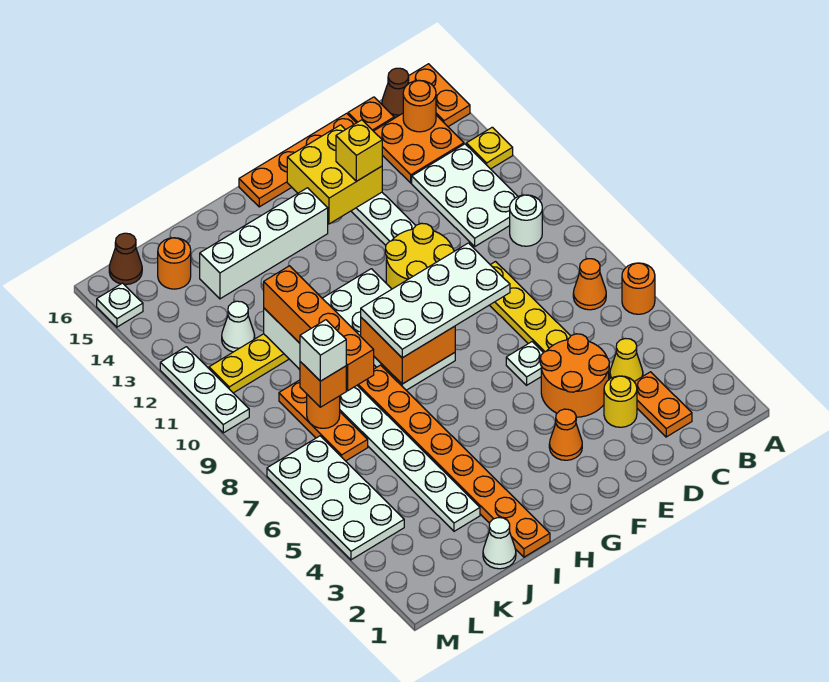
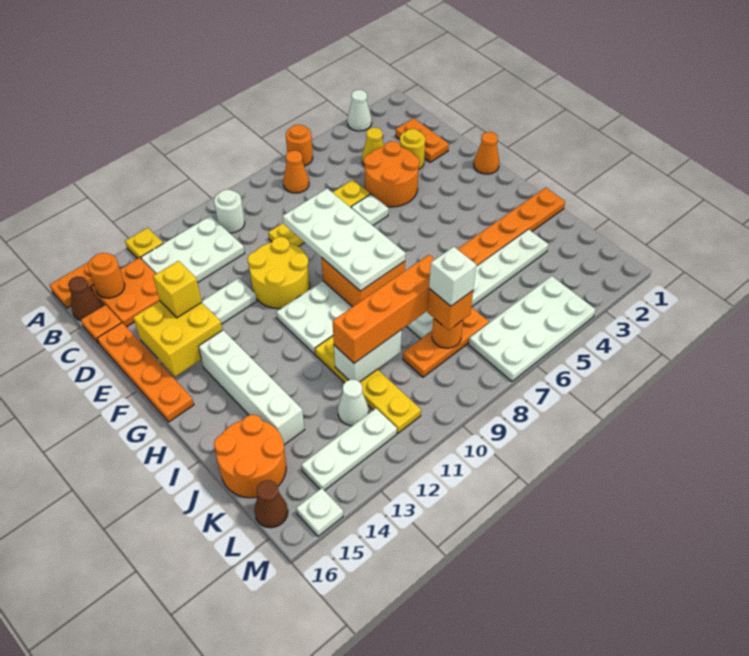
orange 1x2 plate [634,372,692,437] -> orange 1x2 plate turned to [396,118,449,162]
orange 1x1 cone [549,409,582,460] -> orange 1x1 cone moved to [474,132,499,174]
white 1x1 cone [483,518,516,569] -> white 1x1 cone moved to [347,90,372,131]
orange 1x1 round brick [158,238,191,289] -> orange 2x2 round brick [214,415,286,498]
white 1x3 plate [160,347,249,433] -> white 1x3 plate moved to [301,408,397,491]

